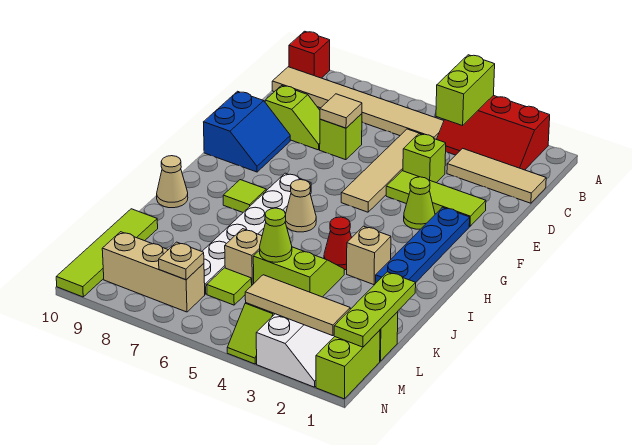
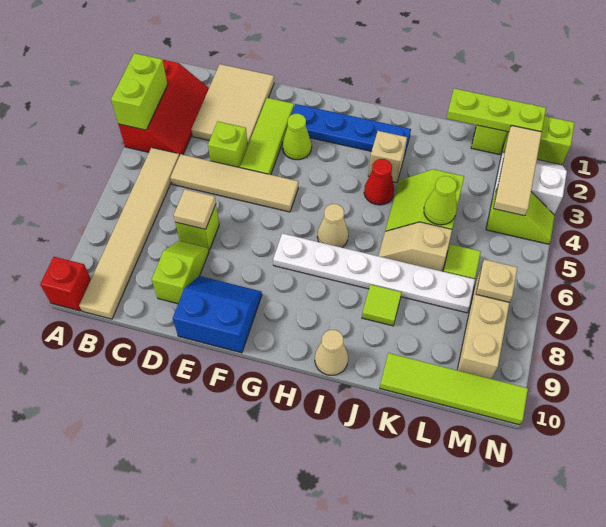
lime 1x2 brick [436,55,495,126] -> lime 1x2 brick turned to [111,53,168,130]
tan 1x3 tile [447,148,546,203] -> tan 2x3 tile [191,64,274,145]
lime 1x1 tile [223,180,266,212] -> lime 1x1 tile moved to [362,284,402,326]

